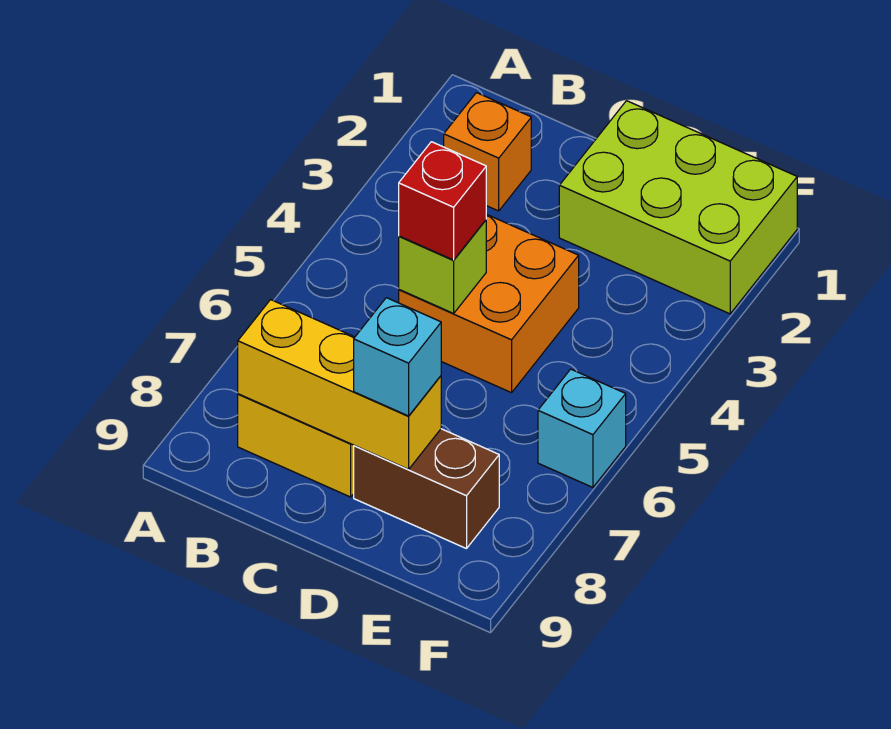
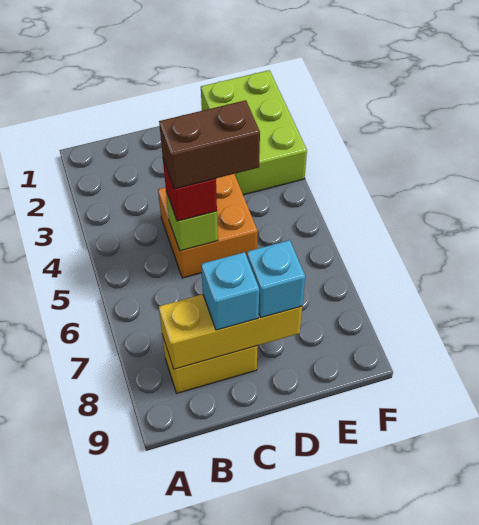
orange 1x1 brick [444,93,531,211] -> none
lime 2x3 brick [559,101,797,314] -> lime 2x3 brick turned to [201,70,307,195]
brown 1x2 brick [354,429,499,549] -> brown 1x2 brick moved to [159,100,260,189]
cyan 1x1 brick [538,369,626,487] -> cyan 1x1 brick moved to [201,252,259,330]

